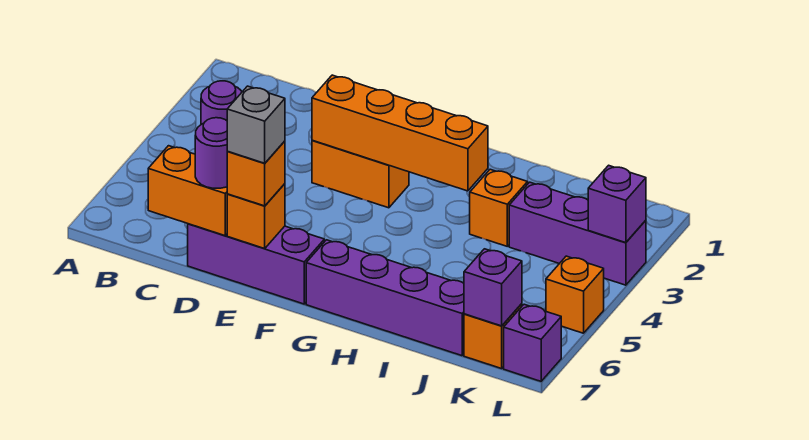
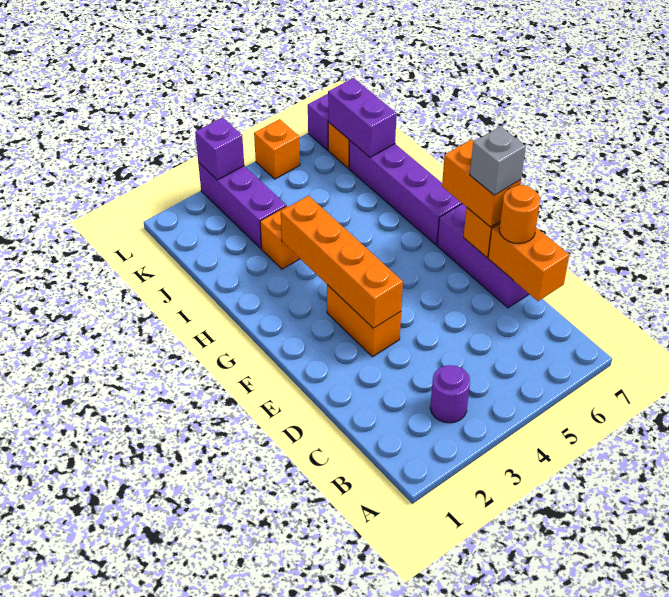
purple 1x1 round brick [195,118,228,188] -> orange 1x1 round brick [499,185,540,244]
orange 1x1 brick [227,141,285,206] -> orange 1x2 brick [442,140,521,227]
purple 1x1 brick [464,249,522,326] -> purple 1x2 brick [328,78,397,157]

